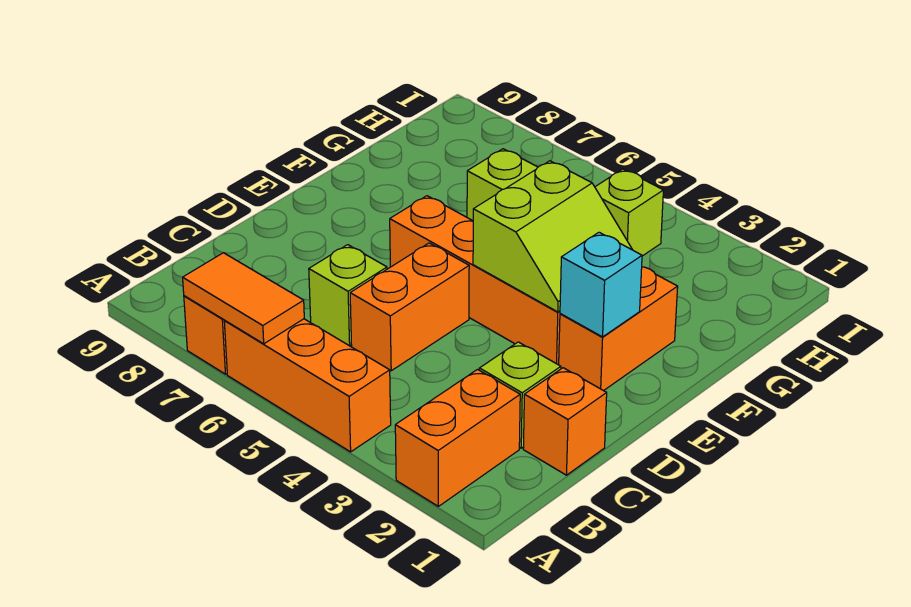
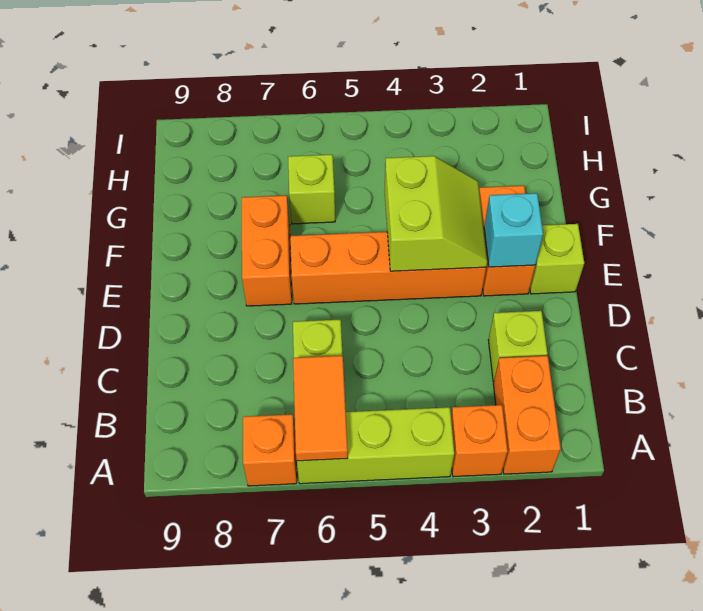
orange 1x3 brick [224,319,391,452] -> lime 1x3 brick [297,407,454,484]
orange 1x2 tile [183,253,304,344] -> orange 1x2 tile turned to [293,356,348,461]
orange 1x1 brick [523,368,607,475] -> orange 1x1 brick moved to [451,405,508,477]
orange 1x2 brick [350,243,469,371] -> orange 1x2 brick moved to [242,195,292,306]
lime 1x1 brick [595,169,663,256] -> lime 1x1 brick moved to [530,224,584,294]

